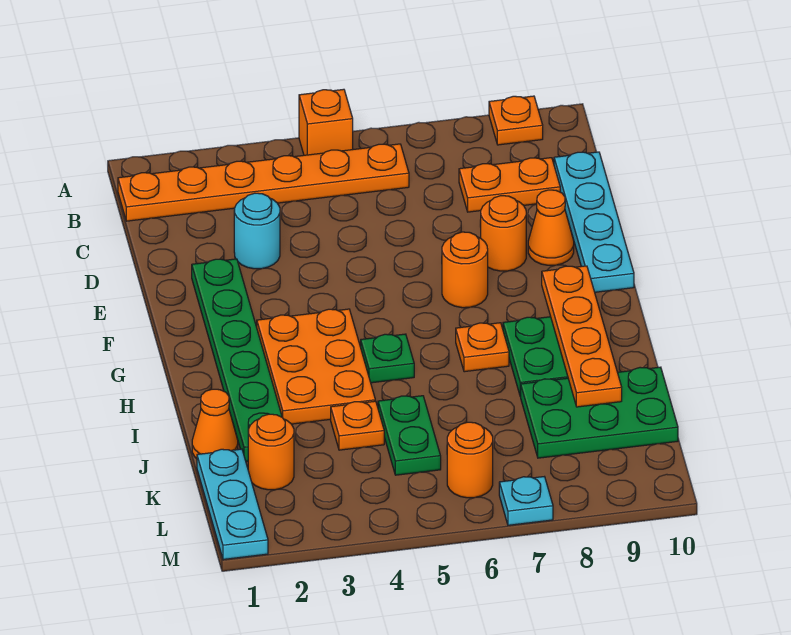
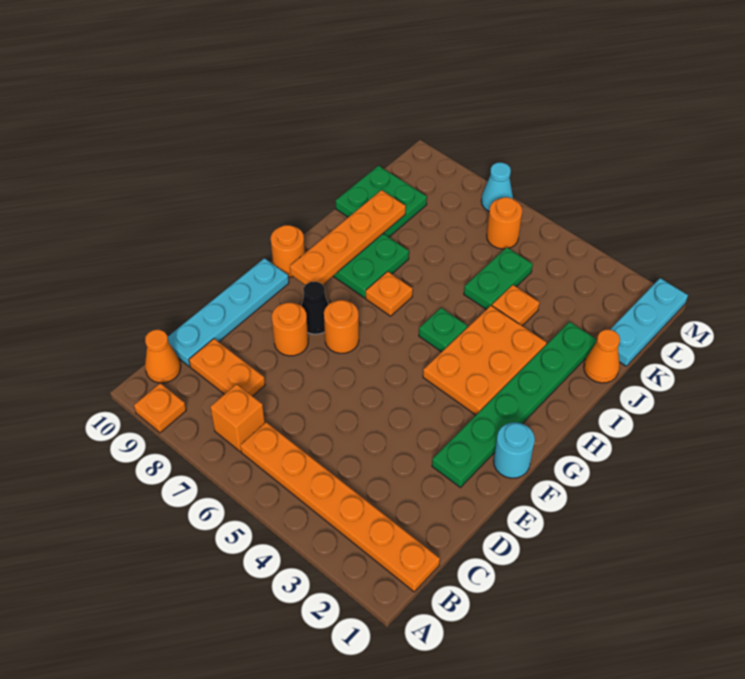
orange 1x1 brick [299,89,353,155] -> orange 1x1 brick moved to [210,384,265,451]
cyan 1x1 round brick [234,193,280,269] -> cyan 1x1 round brick moved to [494,422,535,478]
orange 1x1 cone [528,190,574,265] -> orange 1x1 cone moved to [145,330,181,383]
none -> black 1x1 cone [302,282,328,334]
green 2x3 plate [520,367,678,458] -> green 2x2 plate [336,166,427,237]
orange 1x1 round brick [248,414,294,490] -> orange 1x1 round brick moved to [271,225,305,277]
cyan 1x1 plate [499,477,553,525] -> cyan 1x1 cone [481,163,513,211]

